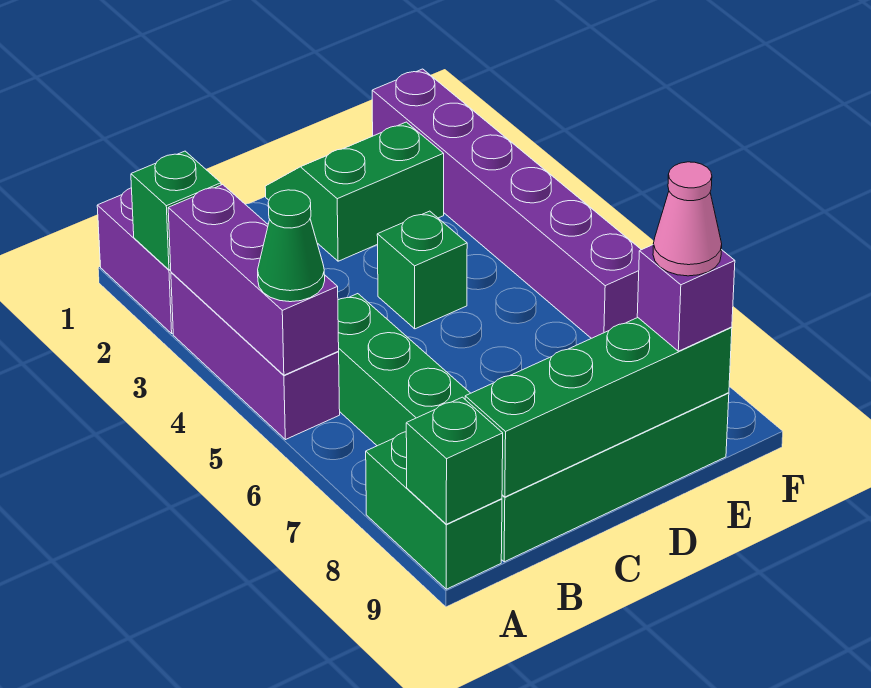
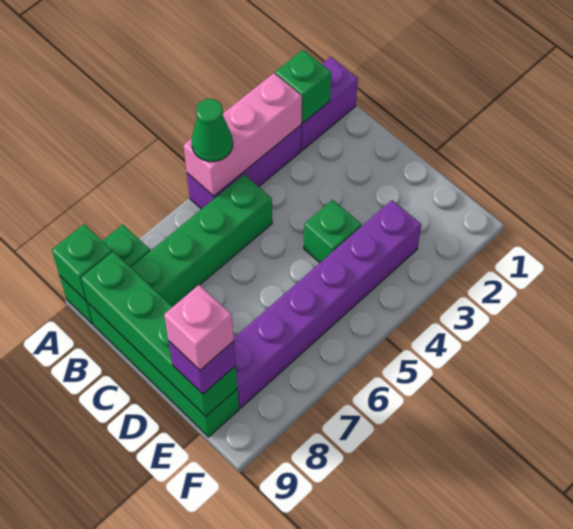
purple 1x3 brick [168,185,339,375] -> pink 1x3 brick [184,73,302,196]
green 2x2 slope [265,122,444,261] -> none
pink 1x1 cone [653,162,722,276] -> pink 1x1 brick [164,285,234,370]
purple 1x6 brick [372,69,641,338] -> purple 1x6 brick moved to [234,200,421,408]

